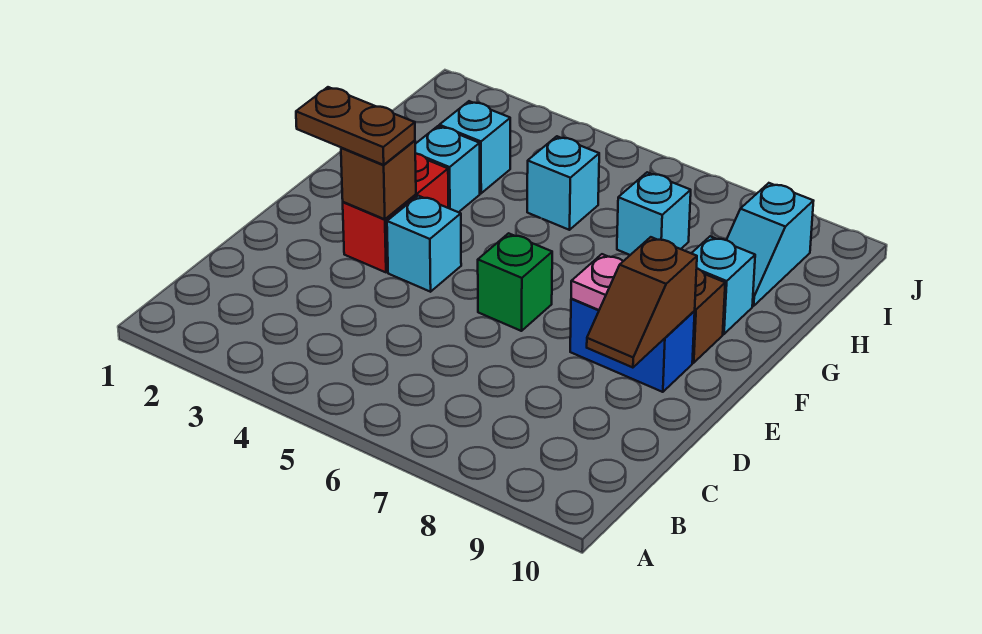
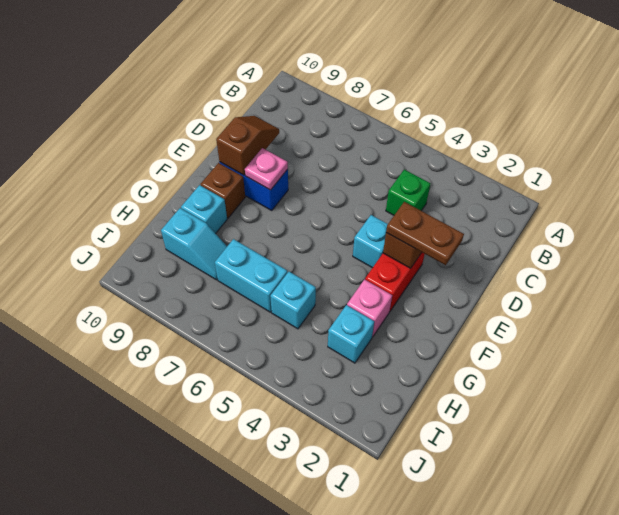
green 1x1 brick [478,233,552,331] -> green 1x1 brick moved to [386,169,431,215]
cyan 1x1 brick [415,126,480,212] -> pink 1x1 brick [347,279,392,337]
cyan 1x1 brick [617,172,691,255] -> cyan 1x2 brick [215,239,287,312]
cyan 1x2 slope [727,183,813,306] -> cyan 1x2 slope turned to [161,208,227,280]

